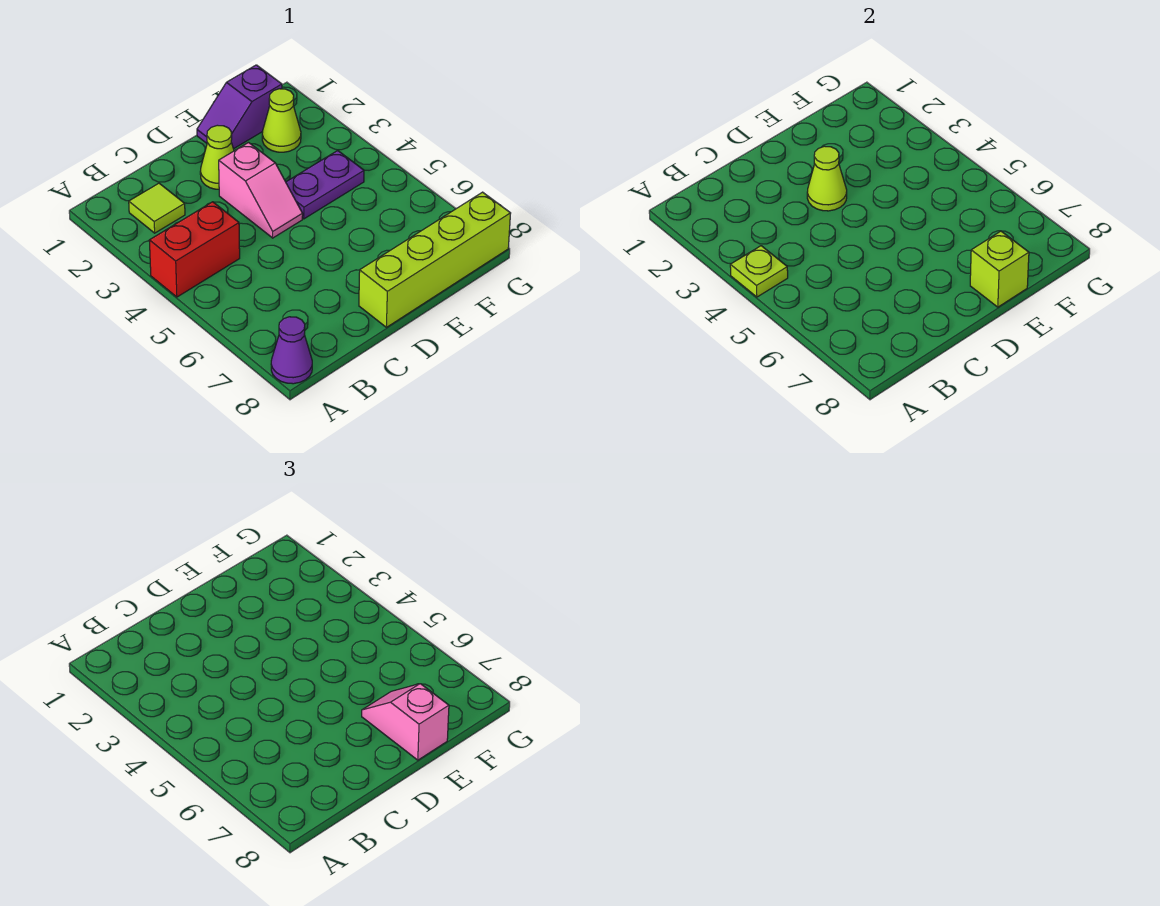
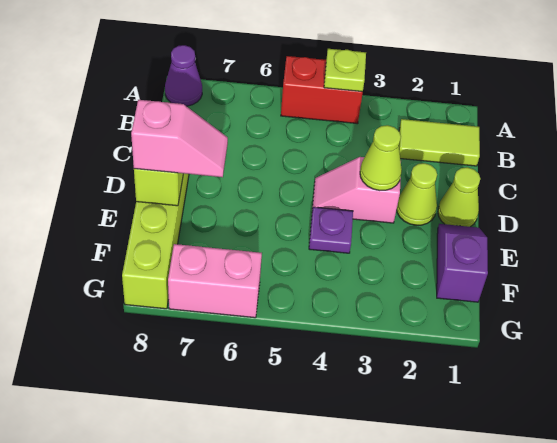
red 1x2 brick [149,202,240,297] -> red 1x2 brick turned to [281,56,363,124]
lime 1x1 tile [129,183,185,233] -> lime 1x2 tile [399,119,480,166]
purple 1x2 plate [286,151,364,219] -> purple 1x1 plate [309,207,353,253]
lime 1x1 cone [262,89,301,152] -> lime 1x1 cone moved to [438,167,480,227]
none -> pink 1x2 brick [168,244,262,318]

